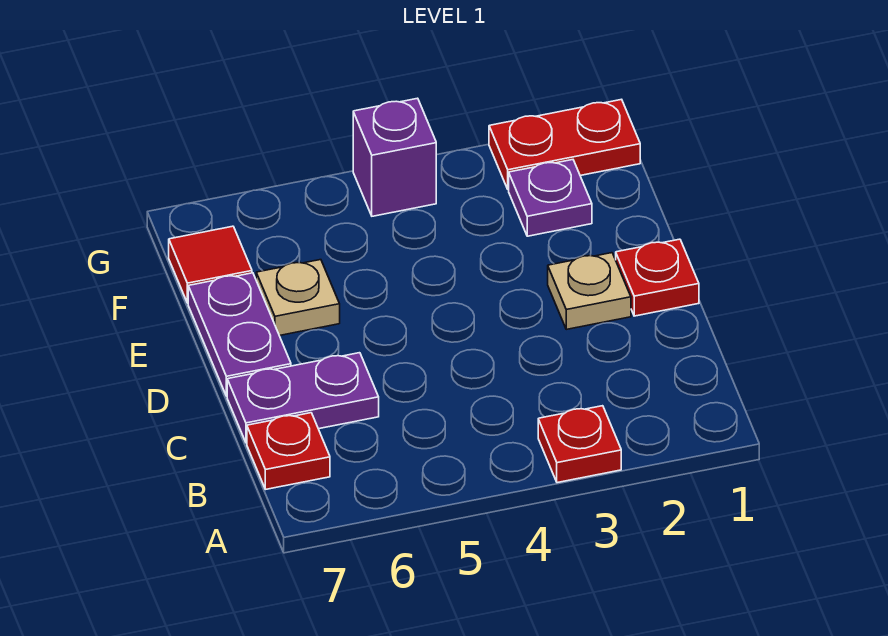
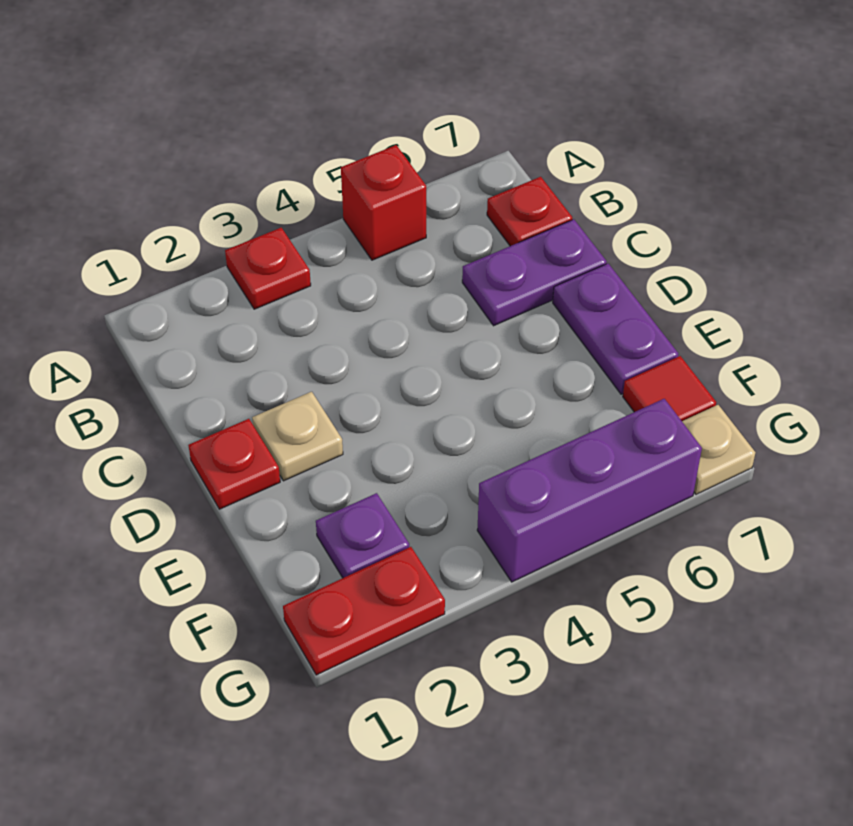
none -> red 1x1 brick [341,145,426,260]
tan 1x1 plate [256,260,340,336] -> tan 1x1 plate moved to [682,405,755,494]
purple 1x1 brick [353,98,436,216] -> purple 1x3 brick [477,399,702,582]

